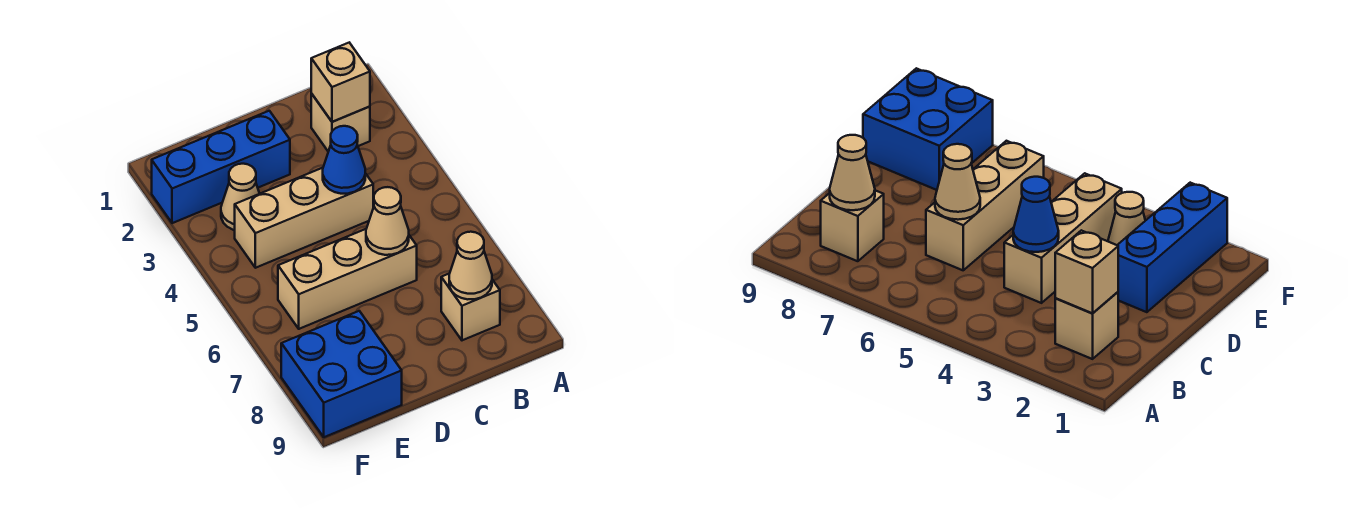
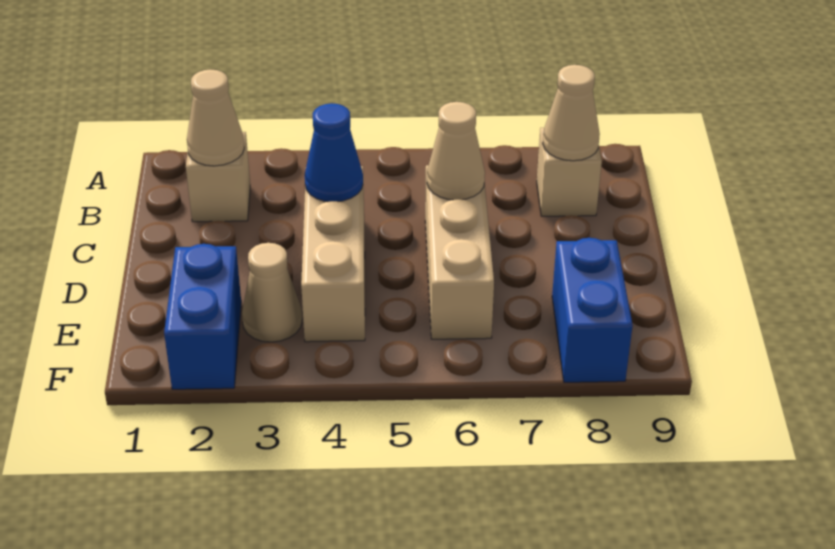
tan 1x1 brick [311,43,370,122] -> tan 1x1 cone [187,69,244,166]
blue 1x3 brick [152,111,290,223] -> blue 1x2 brick [164,244,241,389]
blue 2x2 brick [281,311,402,437] -> blue 1x2 brick [552,238,633,382]

